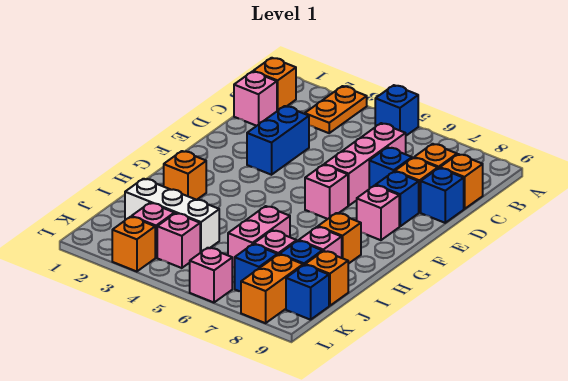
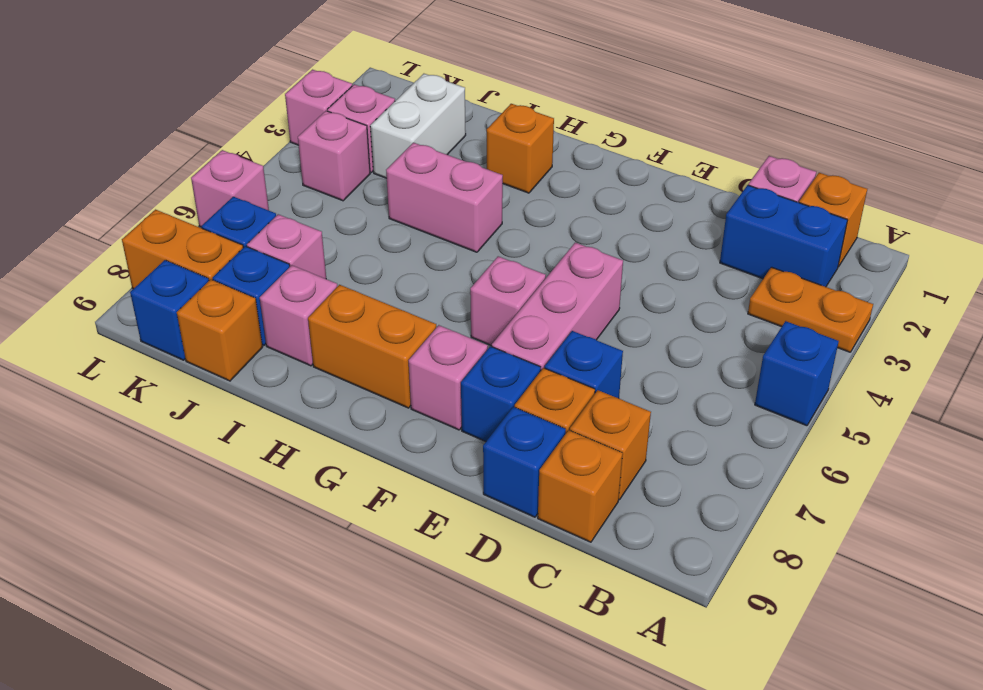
pink 1x3 brick [324,123,406,206] -> pink 1x3 brick turned to [492,243,623,370]
blue 1x2 brick [247,106,309,175] -> blue 1x2 brick moved to [720,185,848,287]
orange 1x1 brick [318,213,361,264] -> orange 1x2 brick [308,285,436,408]
pink 1x2 brick [228,206,290,267] -> pink 1x2 brick moved to [386,143,503,252]
white 1x3 brick [125,179,219,253] -> white 1x2 brick [370,74,466,178]
orange 1x1 brick [112,217,155,272] -> pink 1x1 brick [285,70,352,145]

